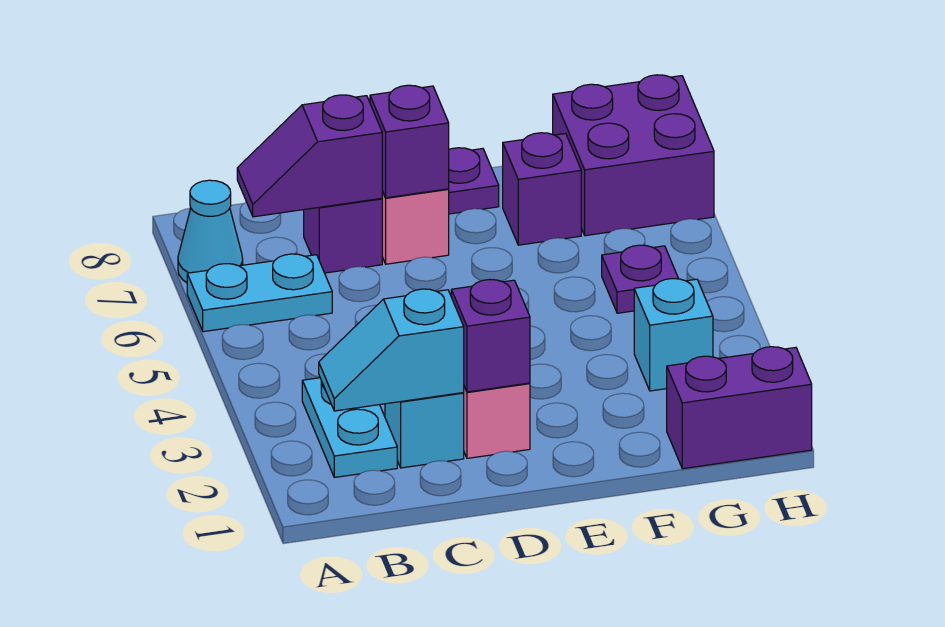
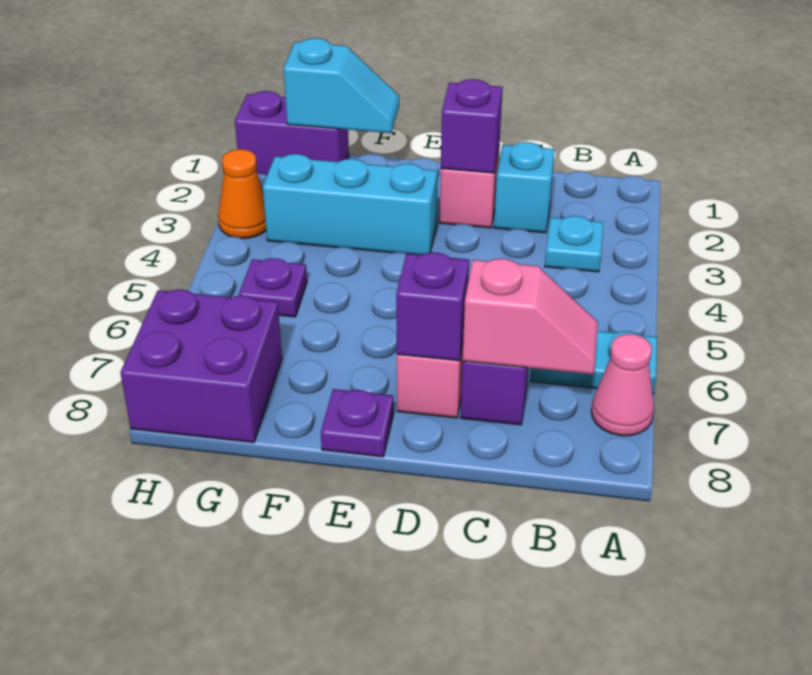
cyan 1x1 cone [178,180,243,283] -> pink 1x1 cone [591,334,654,436]
cyan 1x2 plate [302,378,397,477] -> cyan 1x1 plate [545,216,604,272]
cyan 1x2 slope [319,289,464,411] -> cyan 1x2 slope moved to [284,38,399,133]
purple 1x2 slope [237,95,382,217] -> pink 1x2 slope [463,259,598,374]
purple 1x1 brick [503,133,581,245] -> none
cyan 1x1 brick [634,279,713,391] -> cyan 1x3 brick [263,154,438,255]
none -> orange 1x1 cone [218,149,266,238]

